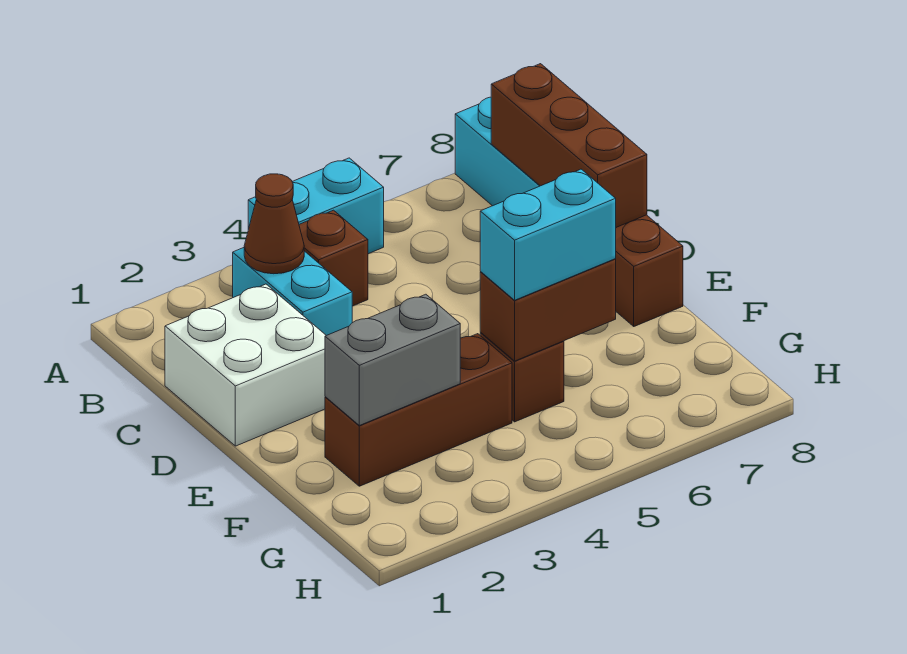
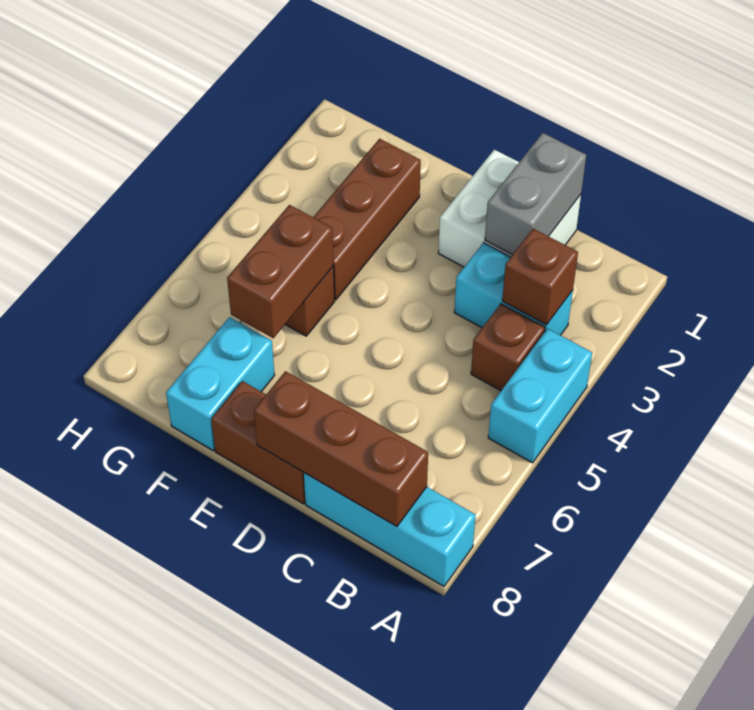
brown 1x1 cone [244,174,304,274] -> brown 1x1 brick [502,229,578,325]
grey 1x2 brick [325,294,460,425] -> grey 1x2 brick moved to [485,133,586,255]
cyan 1x2 brick [480,169,616,300] -> cyan 1x2 brick moved to [166,317,275,450]

